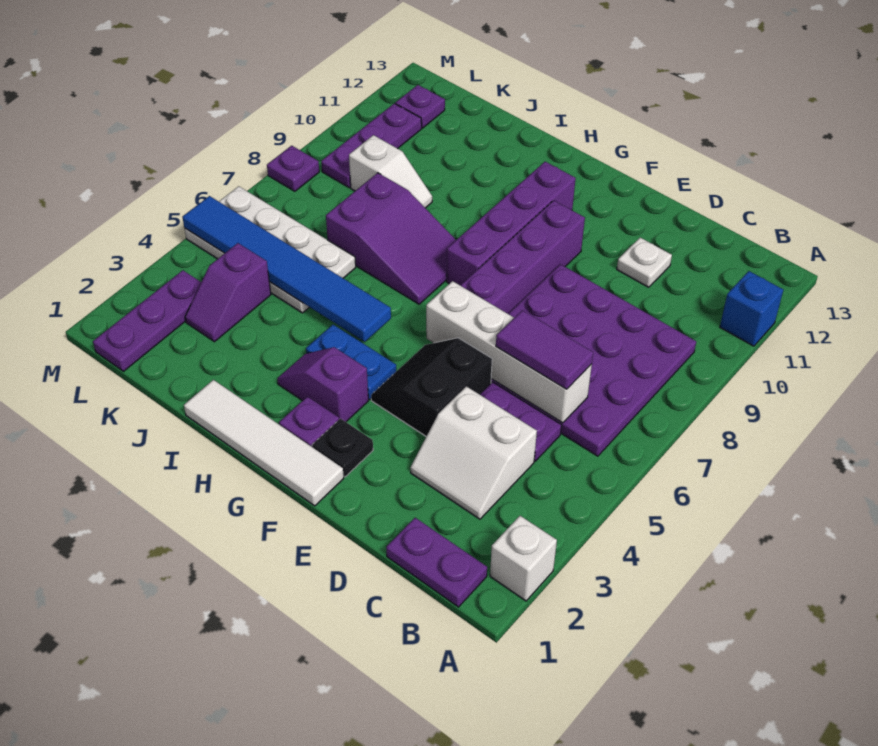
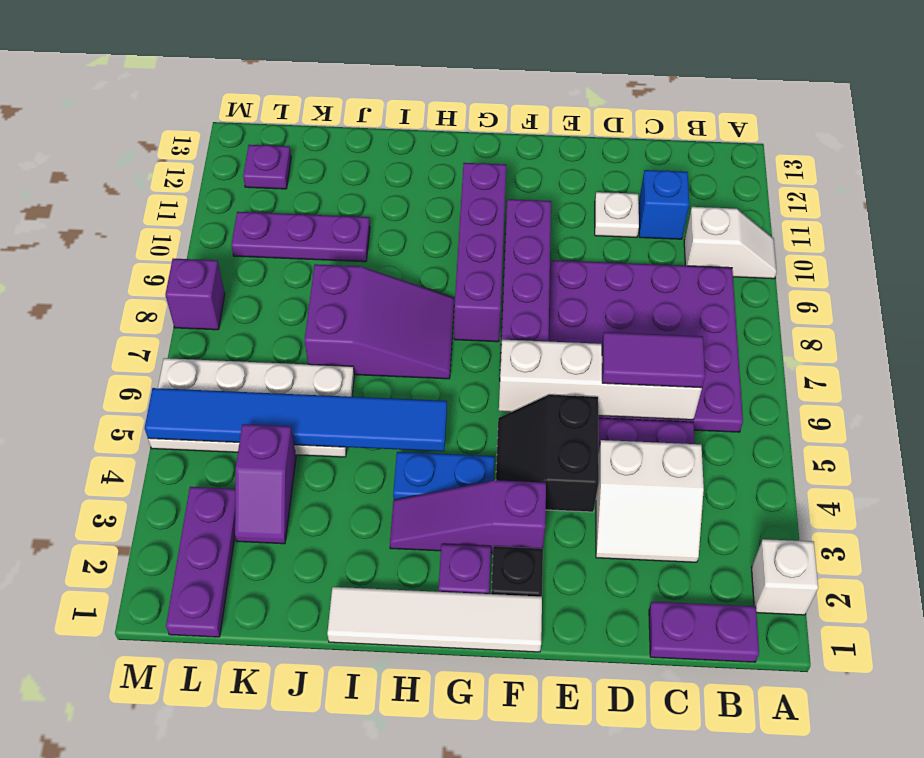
blue 1x1 brick [720,271,783,346] -> blue 1x1 brick moved to [639,170,689,239]
purple 1x2 slope [277,347,368,422] -> purple 1x3 slope [390,480,546,553]
white 1x2 slope [349,135,432,208] -> white 1x2 slope moved to [684,207,777,279]
purple 1x3 plate [321,103,422,188] -> purple 1x3 plate turned to [231,212,370,262]
purple 1x1 plate [267,146,319,191] -> purple 1x1 brick [165,259,225,330]

